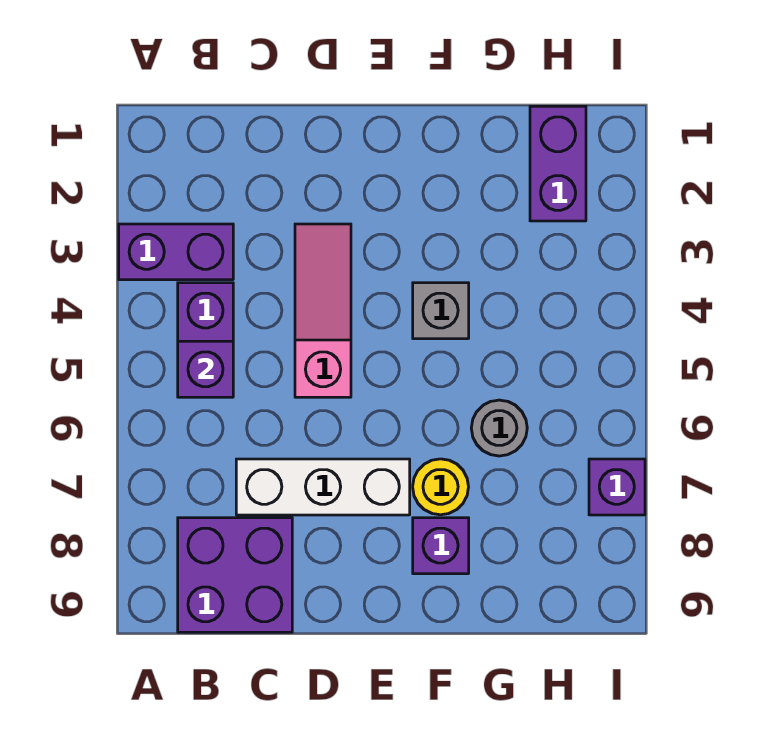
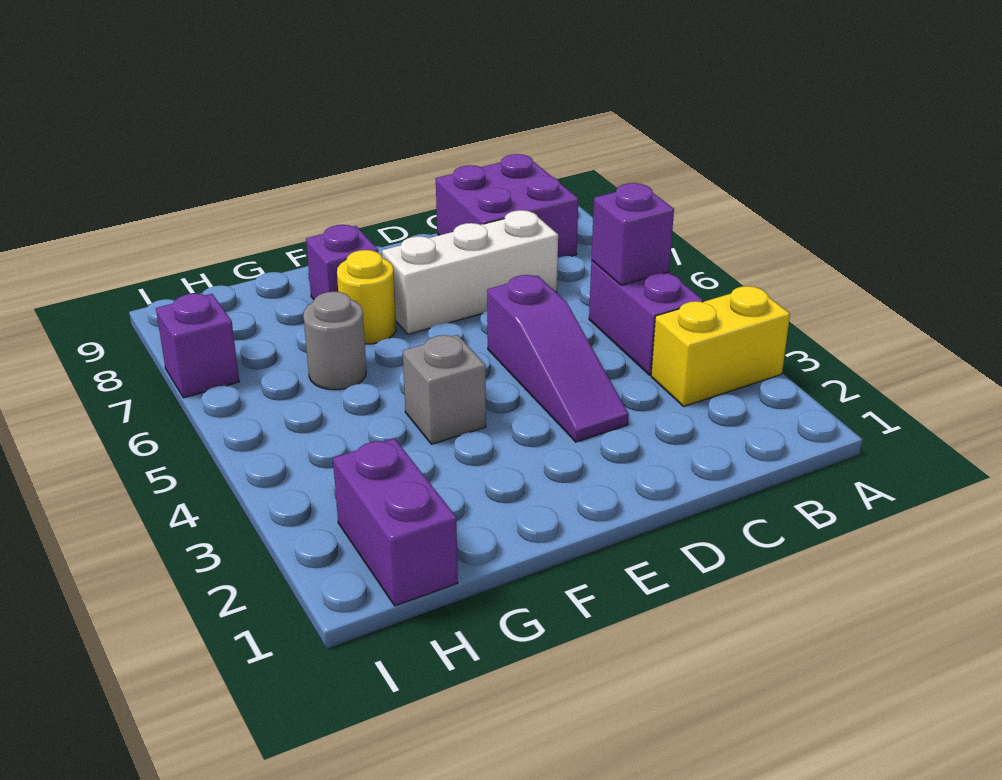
purple 1x2 brick [119,224,233,280] -> yellow 1x2 brick [651,286,790,406]
pink 1x3 slope [295,224,351,397] -> purple 1x3 slope [487,275,629,442]

